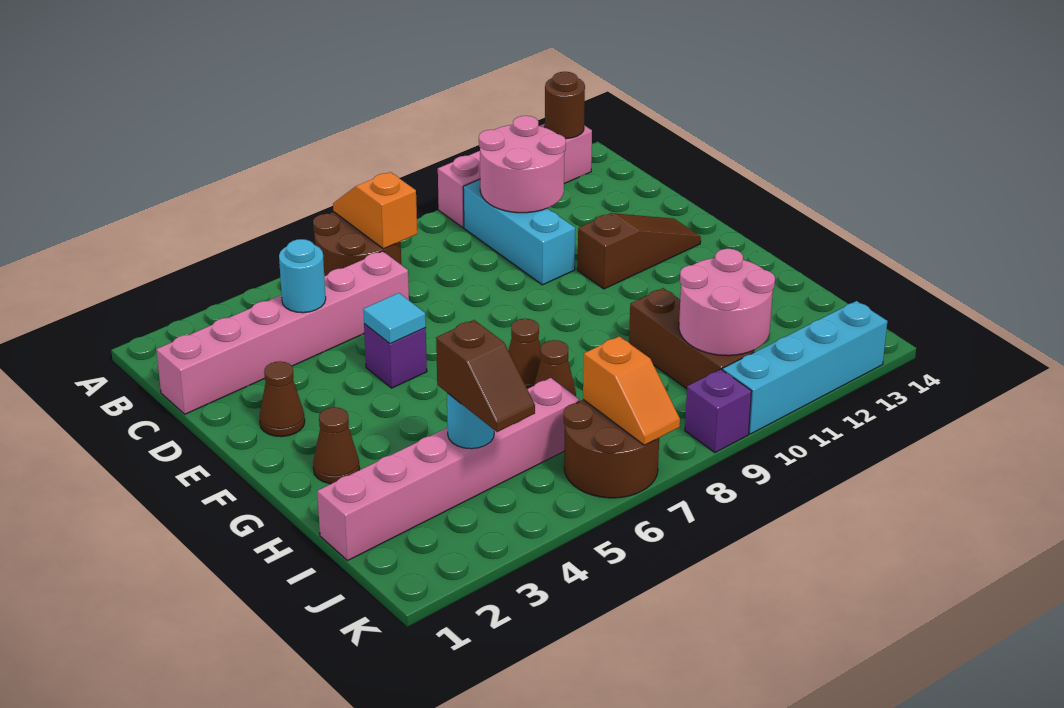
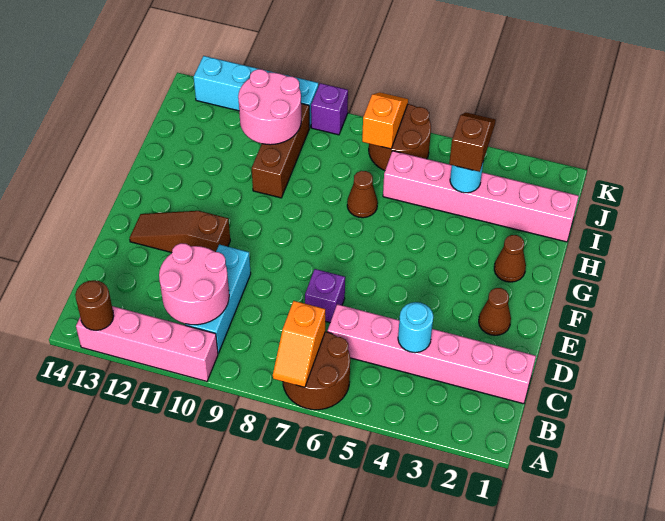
purple 1x1 brick [364,324,427,388] -> purple 1x1 brick moved to [305,269,345,322]
cyan 1x1 tile [363,293,426,344] -> none
brown 1x1 cone [508,319,541,389] -> none

